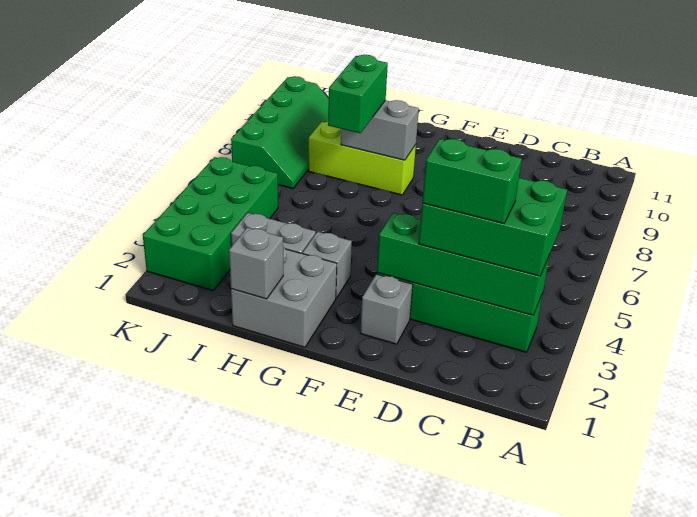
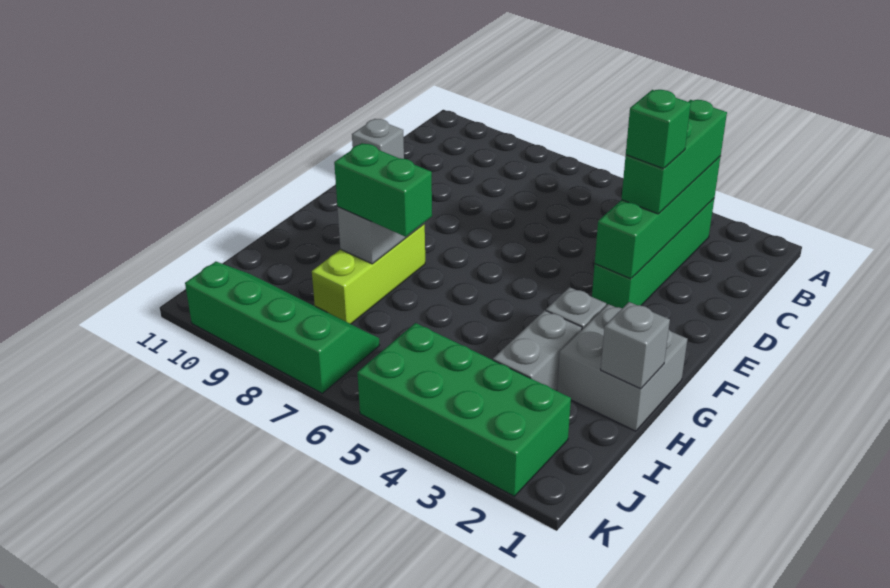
green 2x3 brick [419,178,567,276] -> green 1x3 brick [621,100,727,214]
green 1x2 brick [422,139,522,224] -> green 1x1 brick [626,90,691,169]
grey 1x1 brick [360,274,413,344] -> grey 1x1 brick moved to [352,119,404,159]

